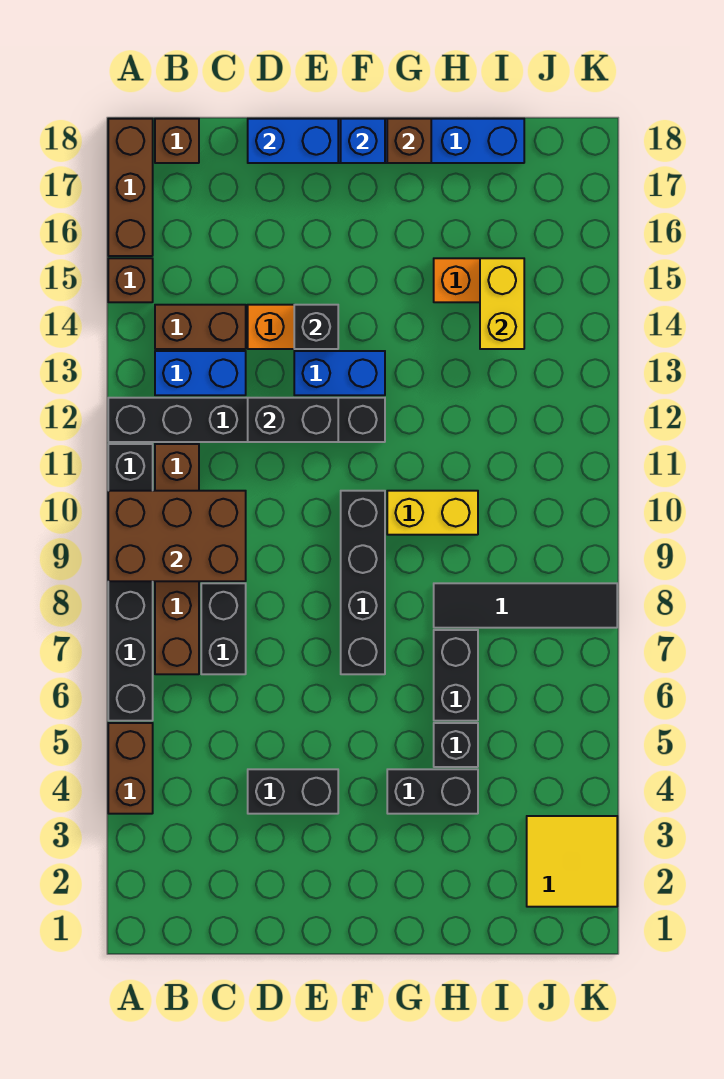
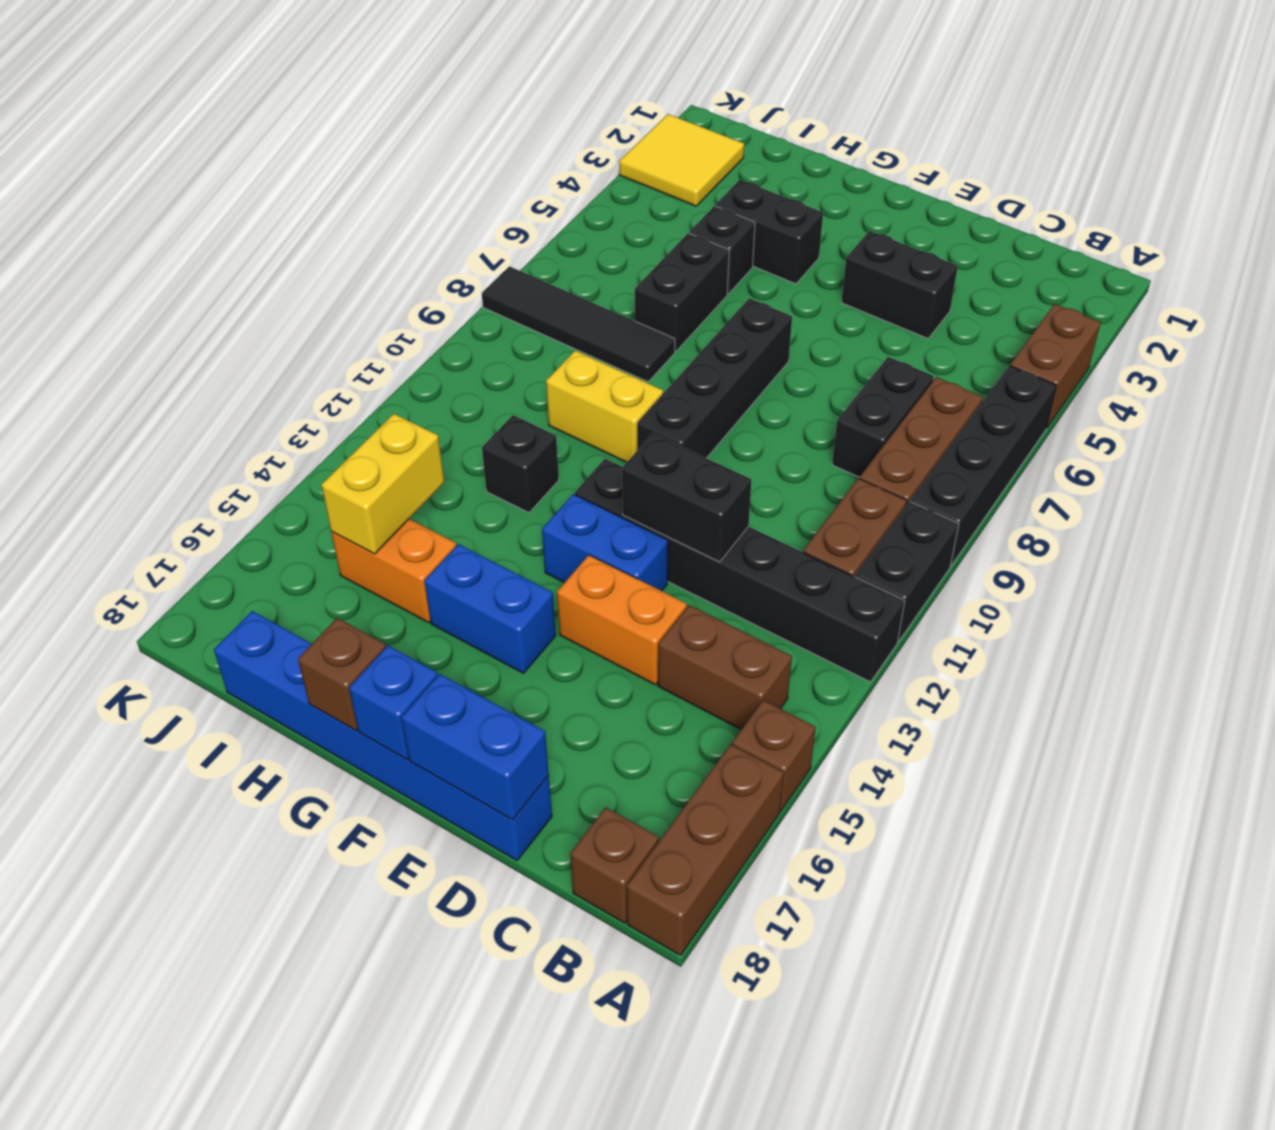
brown 2x3 brick [108,491,246,581] -> none
blue 1x2 brick [155,351,246,395] -> blue 1x2 brick moved to [425,544,556,673]
black 1x1 brick [294,305,338,349] -> black 1x1 brick moved to [482,415,559,513]

